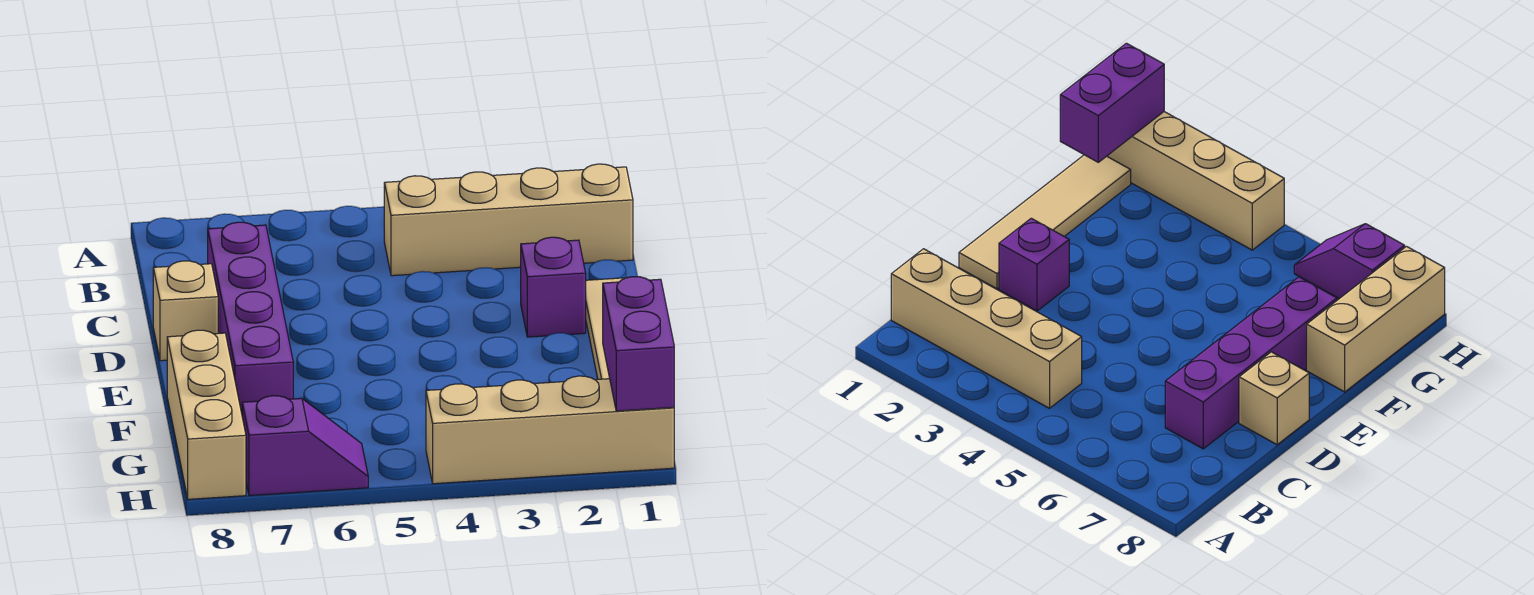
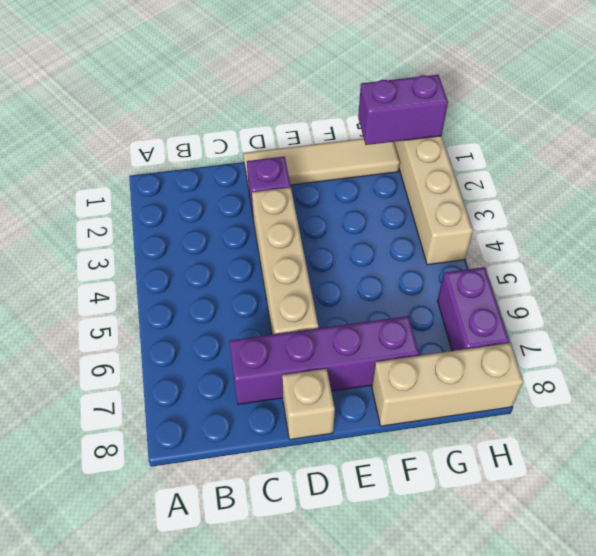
tan 1x4 brick [384,164,633,276] -> tan 1x4 brick moved to [252,187,318,335]
purple 1x2 slope [242,396,368,495] -> purple 1x2 brick [437,267,510,351]

